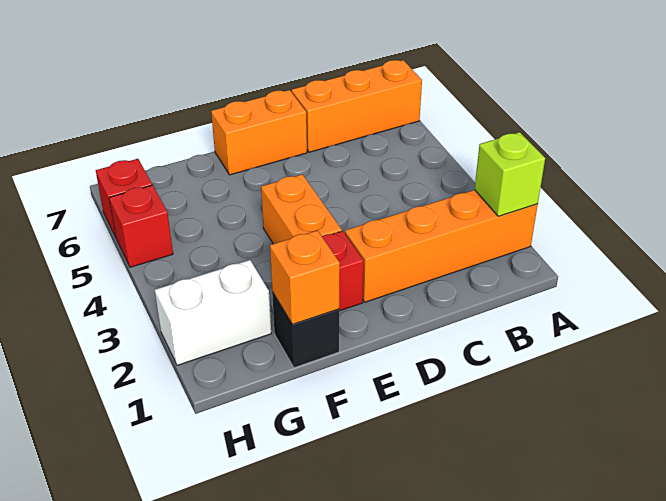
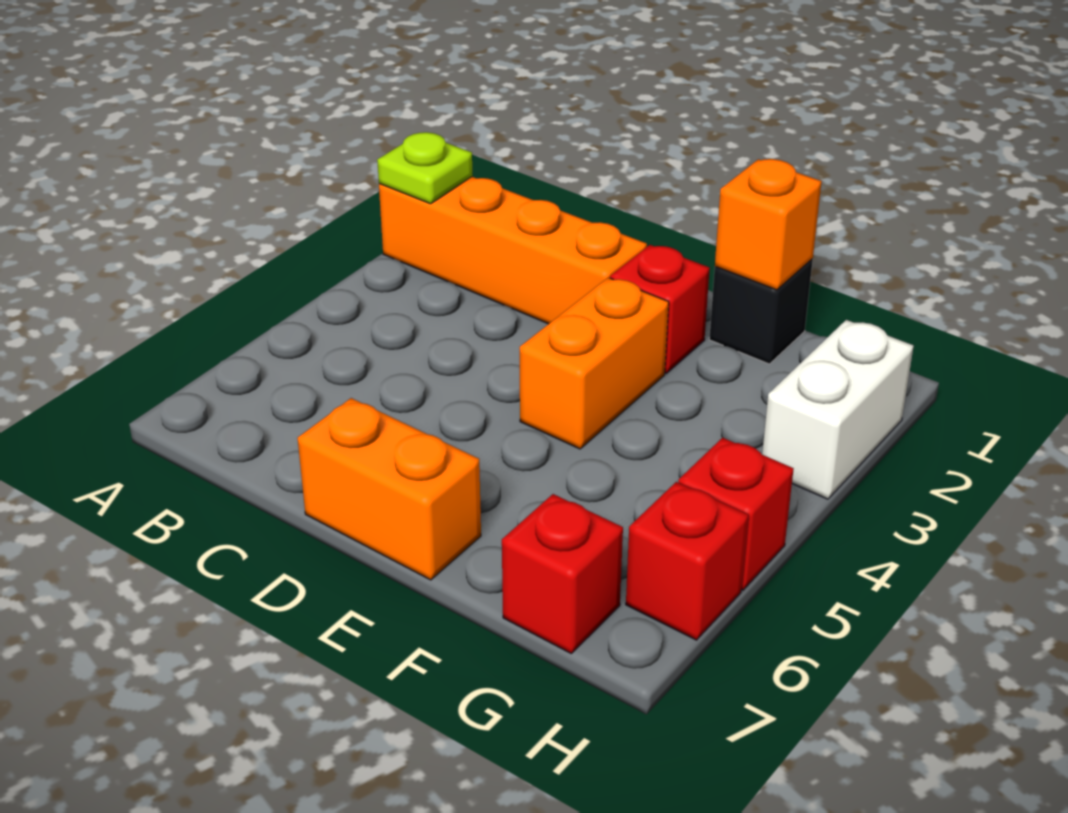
lime 1x1 brick [474,132,545,216] -> lime 1x1 plate [377,132,473,204]
orange 1x3 brick [292,60,422,152] -> none
white 1x2 brick [155,260,271,365] -> white 1x2 brick turned to [762,320,914,499]
none -> red 1x1 brick [502,494,623,653]

